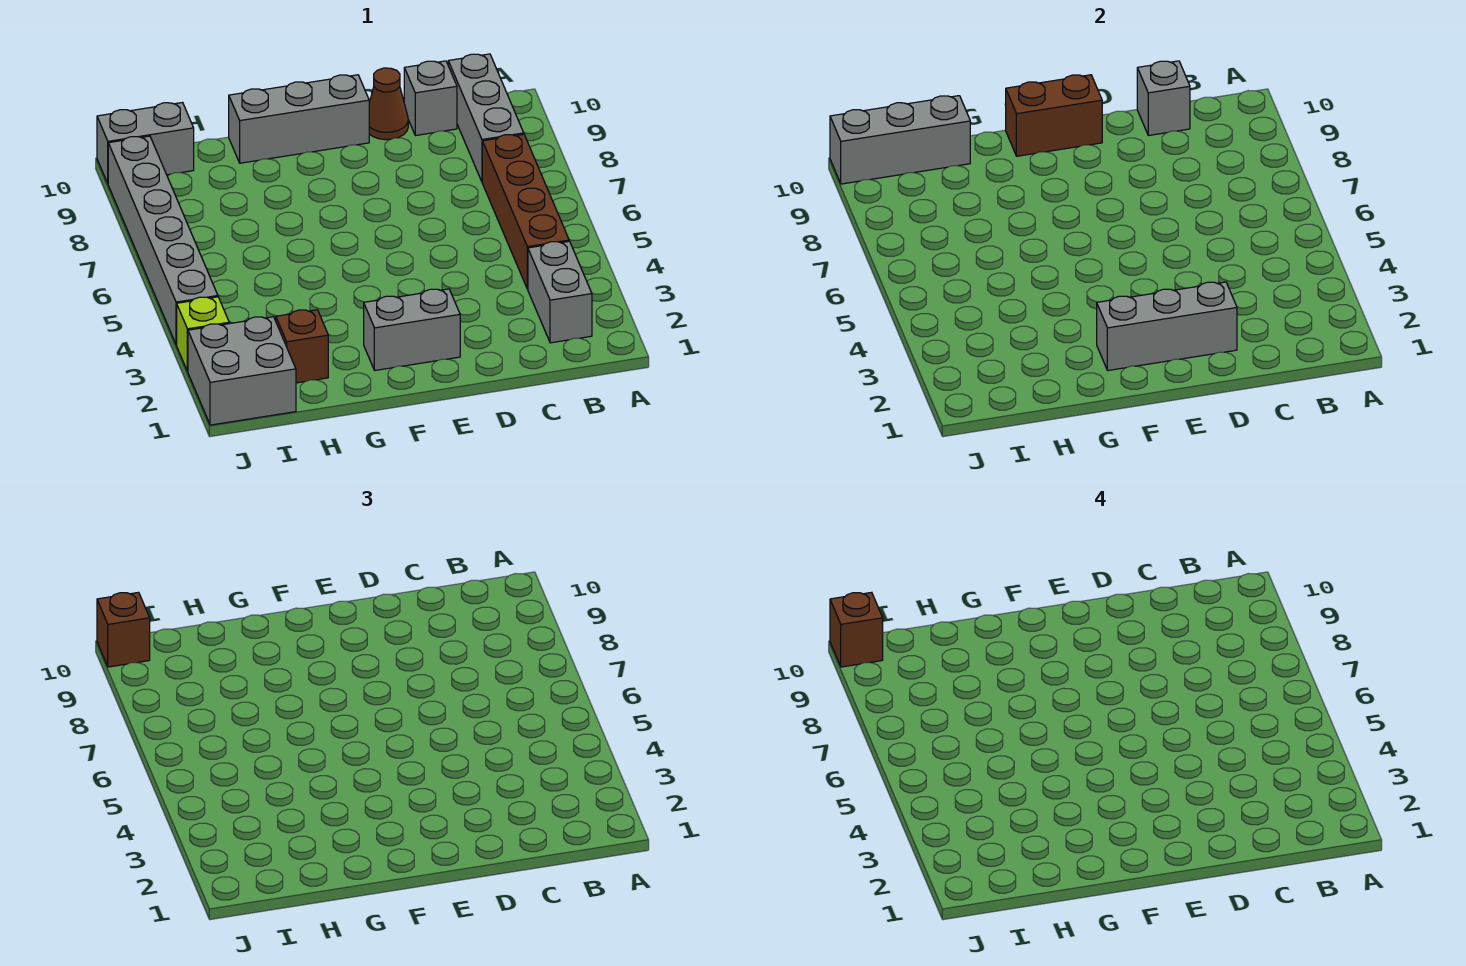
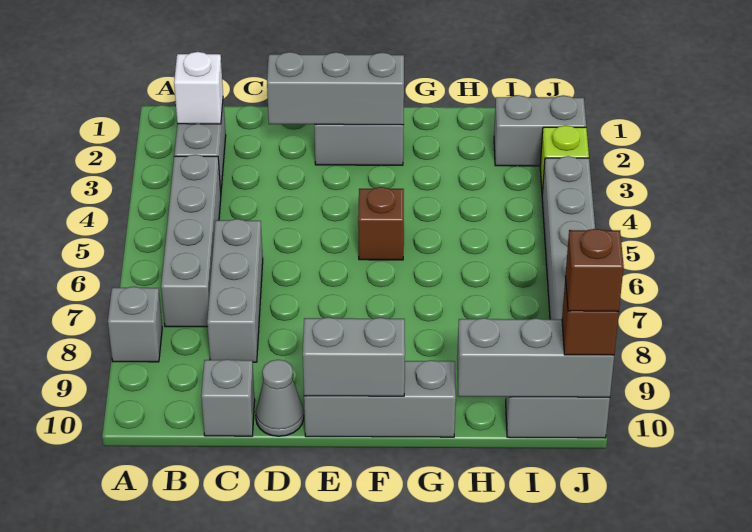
none -> white 1x1 brick [174,52,223,124]
brown 1x4 brick [482,134,569,289] -> grey 1x4 brick [161,155,221,327]
grey 1x3 brick [448,54,524,181] -> grey 1x3 brick moved to [207,219,263,362]
grey 1x1 brick [1137,61,1190,136] -> grey 1x1 brick moved to [108,287,162,362]
brown 1x1 cone [369,68,408,140] -> grey 1x1 cone [256,360,304,436]
brown 1x2 brick [1006,75,1102,156] -> grey 1x2 brick [303,317,405,396]
brown 1x1 brick [276,310,328,383] -> brown 1x1 brick moved to [358,187,404,260]
grey 2x2 brick [188,317,296,425] -> grey 1x2 brick [494,95,586,166]

